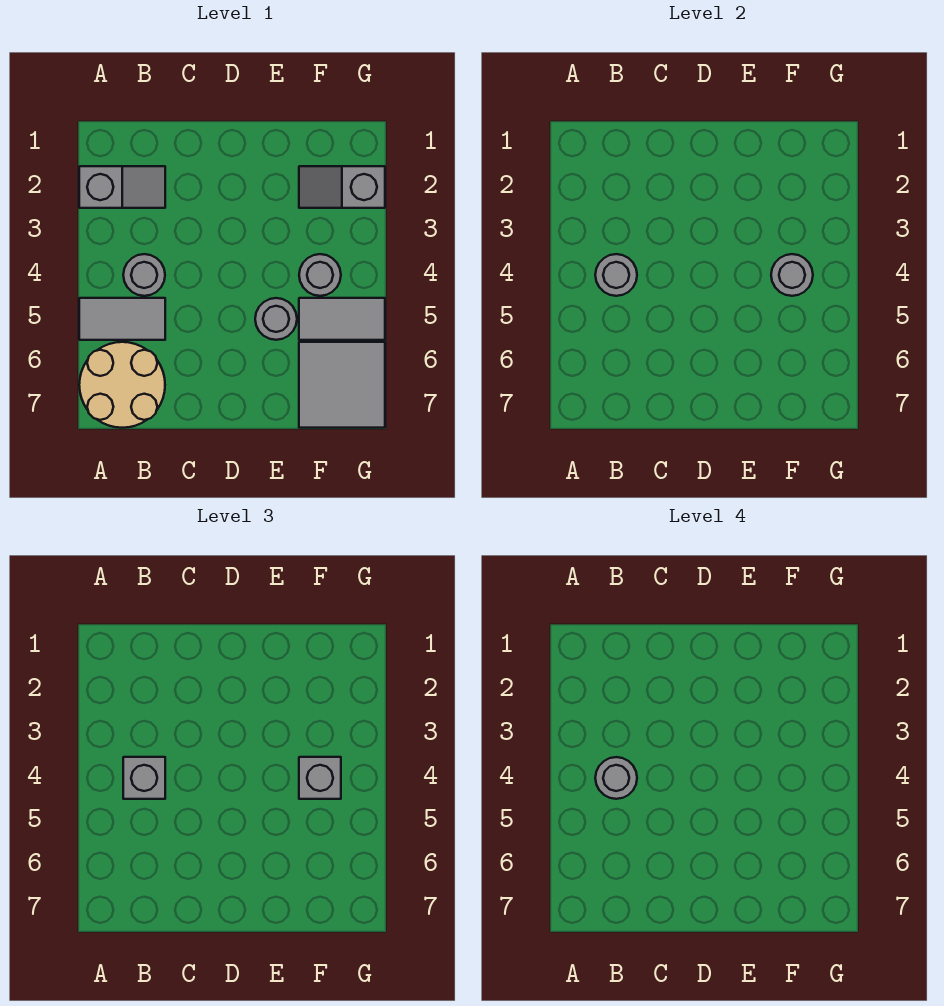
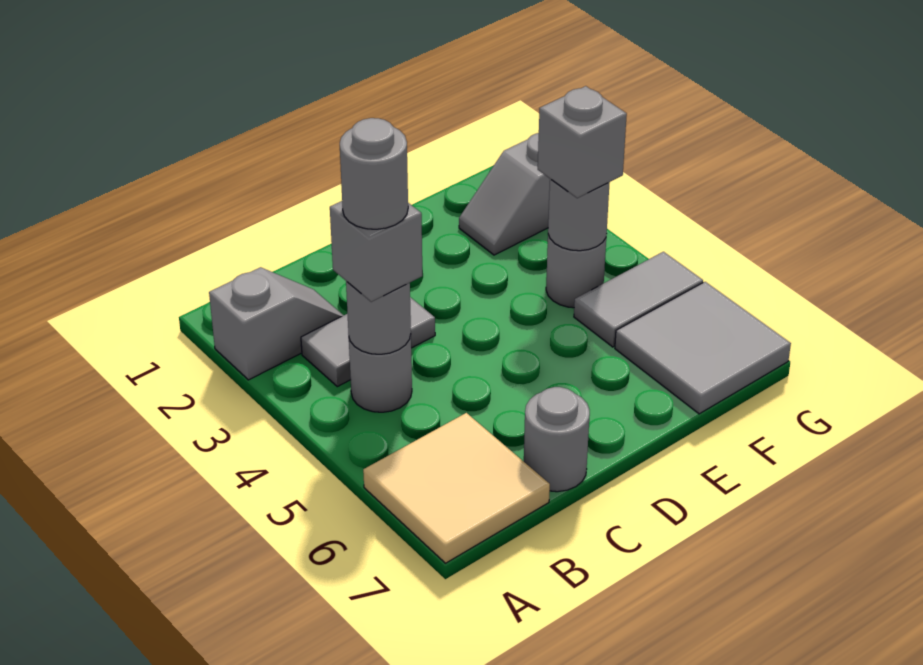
grey 1x2 tile [79,298,165,340] -> grey 1x2 tile moved to [301,297,435,387]
tan 2x2 round brick [79,342,165,428] -> tan 2x2 tile [363,413,550,563]
grey 1x1 round brick [255,298,297,340] -> grey 1x1 round brick moved to [524,387,590,492]

